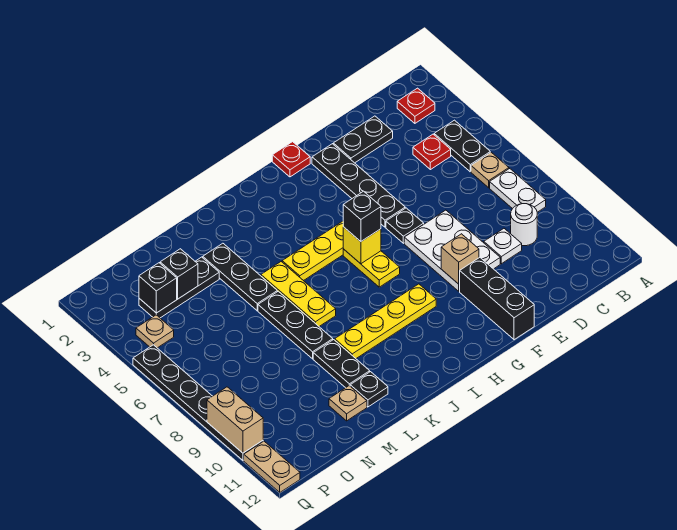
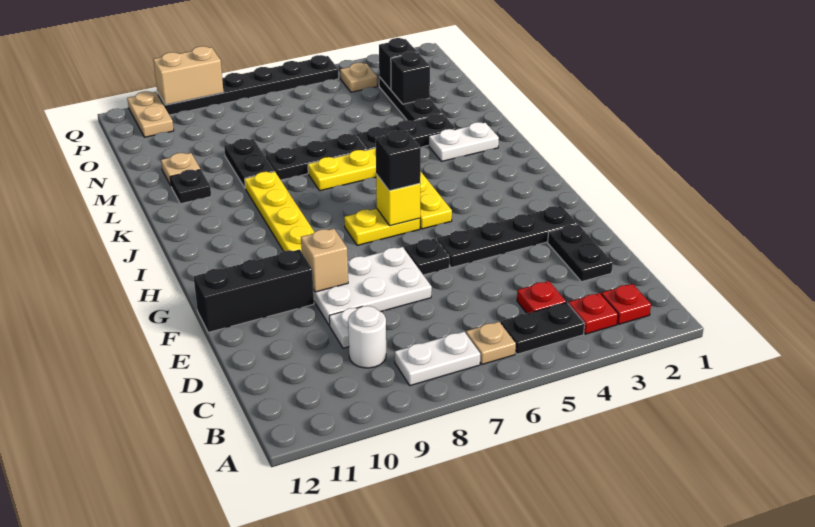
red 1x1 plate [272,142,310,177] -> red 1x1 plate moved to [568,293,618,334]
none -> white 1x2 plate [429,122,499,161]
black 1x2 plate [313,340,370,388] -> black 1x2 plate turned to [224,139,275,188]
tan 1x2 plate [244,441,300,492] -> tan 1x2 plate turned to [127,91,174,137]

